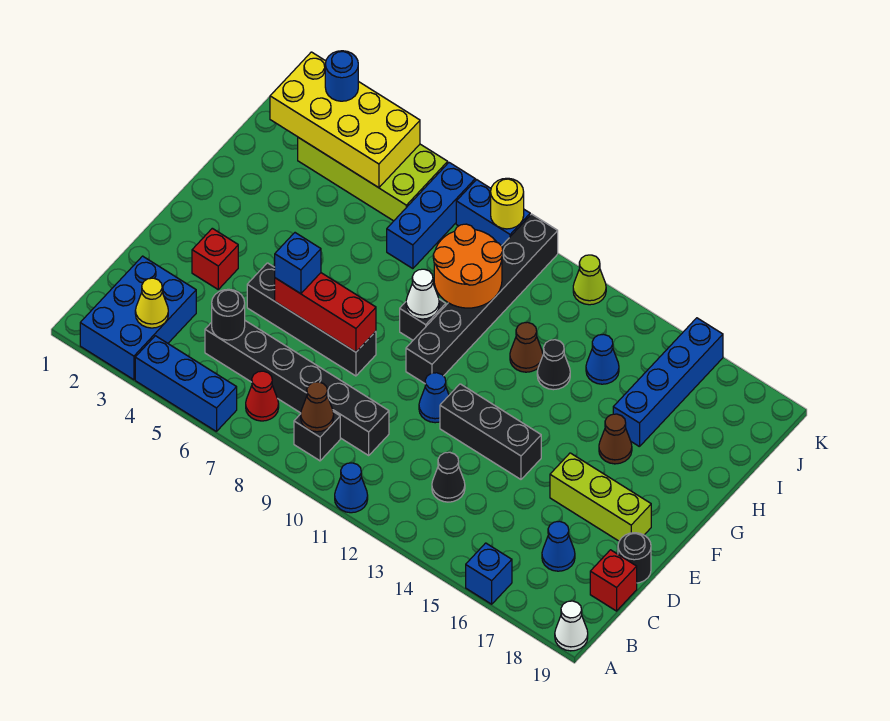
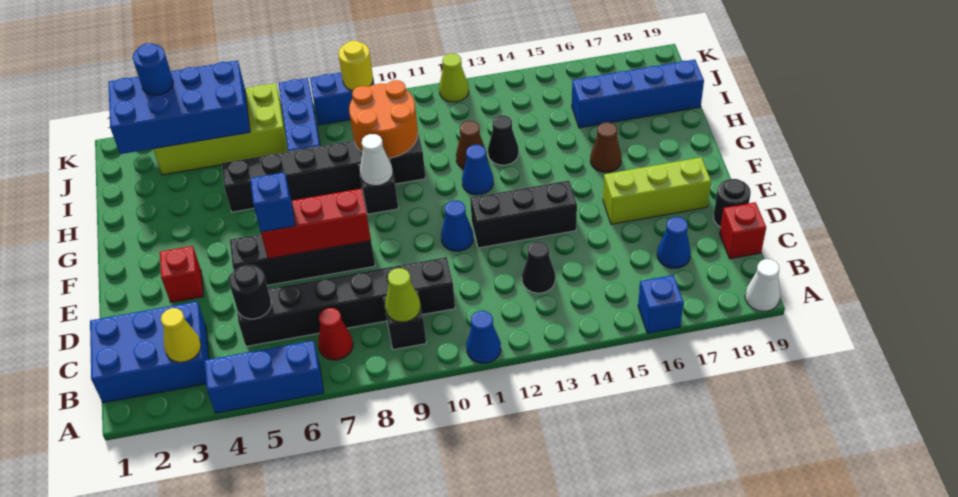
blue 2x3 brick [80,256,196,380] -> blue 2x3 brick turned to [90,302,209,403]
brown 1x1 cone [301,382,334,432] -> lime 1x1 cone [385,268,420,322]
black 1x6 brick [406,214,558,383] -> black 1x6 brick turned to [222,133,426,212]
blue 1x4 brick [613,318,723,447] -> blue 1x4 brick turned to [572,60,704,128]
blue 1x1 cone [586,334,619,384] -> blue 1x1 cone moved to [462,145,493,195]
yellow 2x4 brick [270,52,420,188] -> blue 2x4 brick [108,60,250,154]

